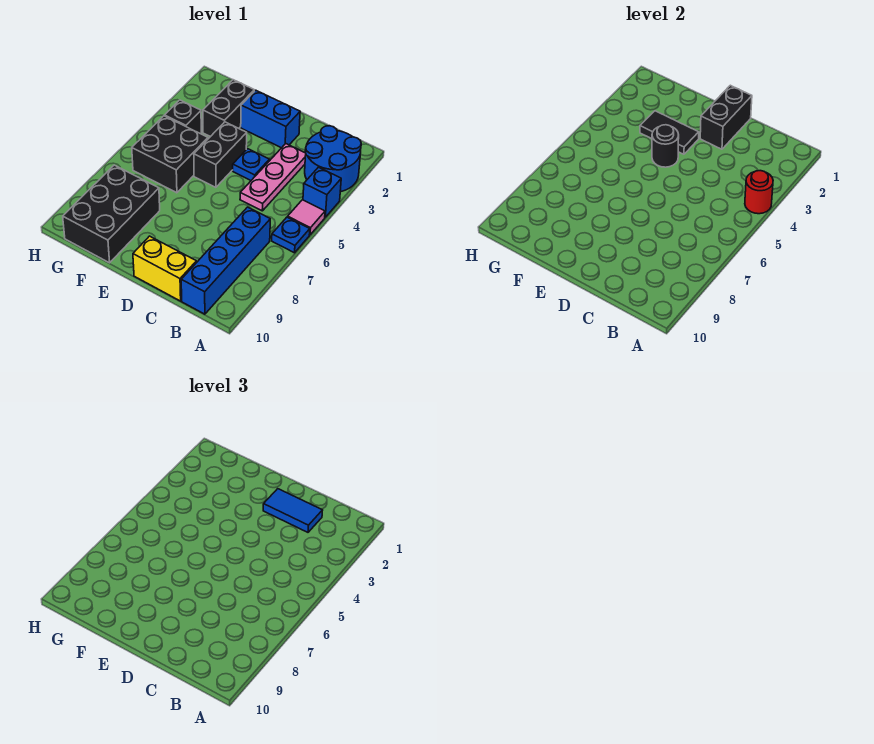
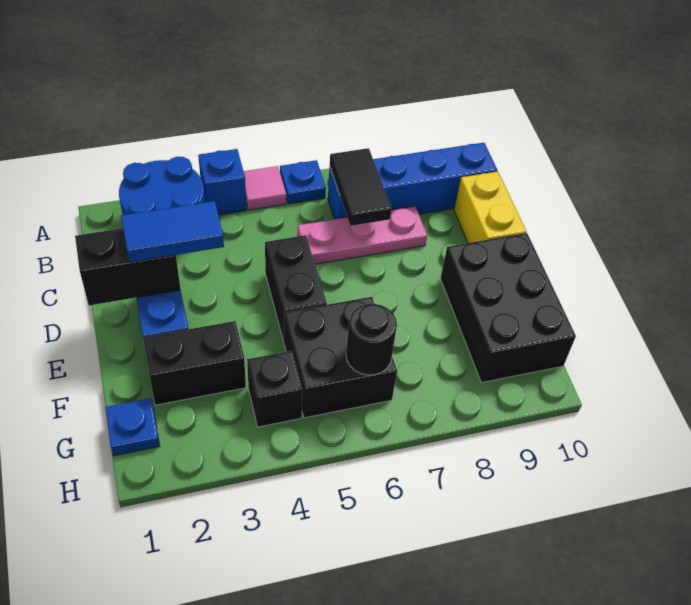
red 1x1 round brick [745,171,773,214] -> none
blue 1x2 tile [263,489,323,532] -> blue 1x2 tile turned to [121,201,224,262]
pink 1x3 plate [240,144,306,211] -> pink 1x3 plate moved to [298,206,427,264]
blue 1x1 plate [233,149,269,180] -> blue 1x1 plate moved to [105,398,160,456]
black 1x2 tile [640,111,699,154] -> black 1x2 tile moved to [330,148,391,226]
black 1x2 brick [194,122,247,187] -> black 1x2 brick turned to [265,235,327,341]
black 1x1 round brick [652,125,679,167] -> black 1x1 round brick moved to [346,304,397,375]
black 2x3 brick [63,165,160,263] -> black 2x3 brick turned to [440,233,576,383]

